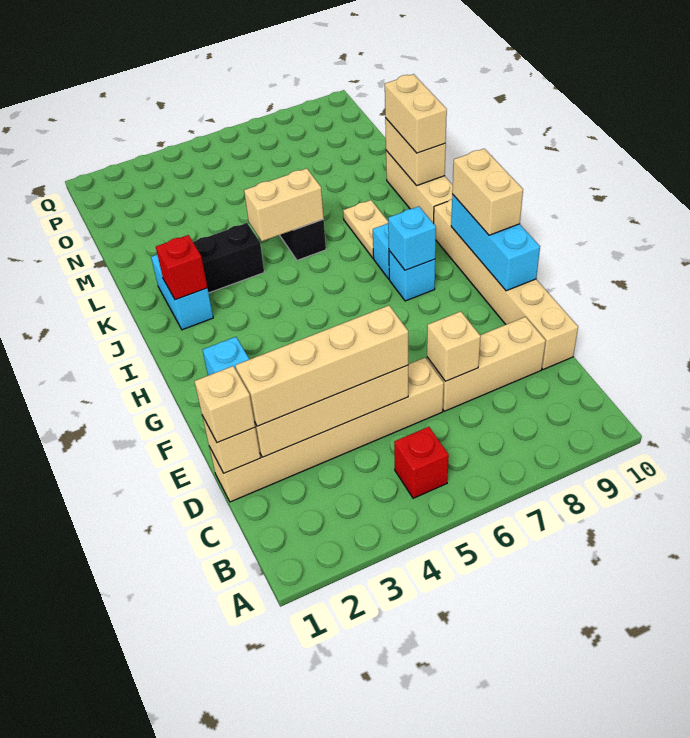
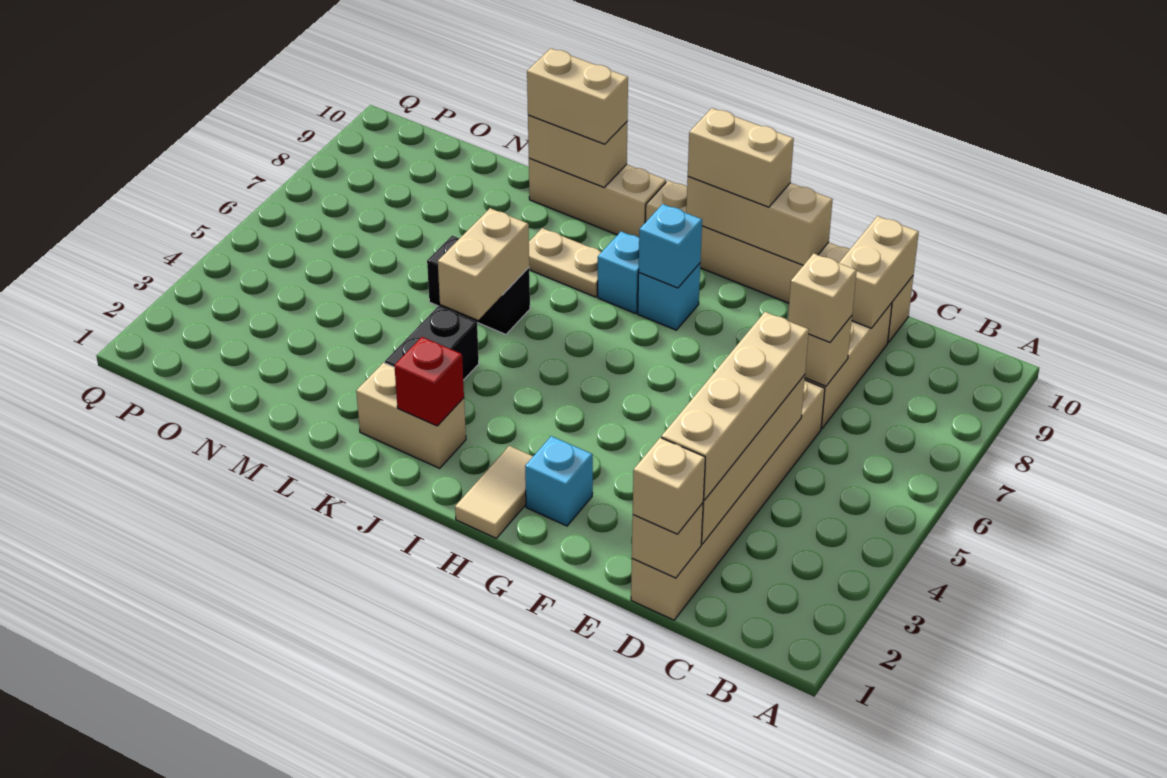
red 1x1 brick [394,427,449,498] -> none
none -> tan 1x1 brick [788,254,857,342]
none -> tan 1x2 brick [839,216,919,328]
cyan 1x3 brick [451,194,540,291] -> tan 1x3 brick [686,177,833,265]
none -> tan 1x2 tile [455,446,533,538]
cyan 1x2 brick [151,255,213,330] -> tan 1x2 brick [356,363,466,468]

